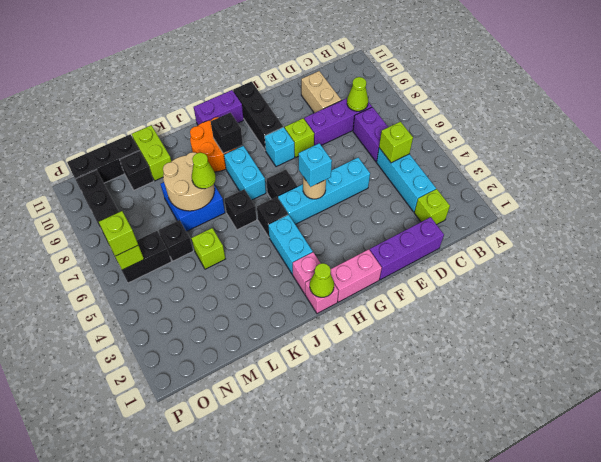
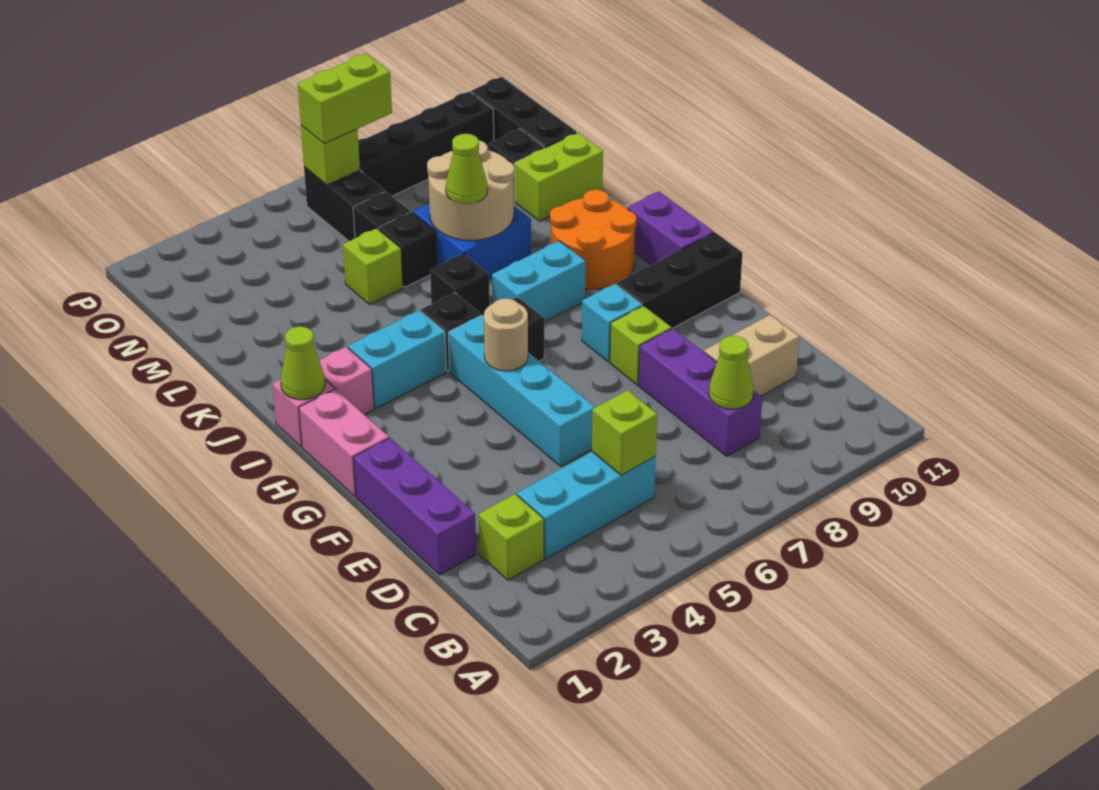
purple 1x2 brick [353,107,388,162] -> none
cyan 1x1 brick [299,143,332,187] -> none
black 1x1 brick [211,113,243,154] -> black 1x1 brick moved to [378,212,437,287]
lime 1x1 brick [99,211,138,256] -> lime 1x2 brick [298,54,392,144]

